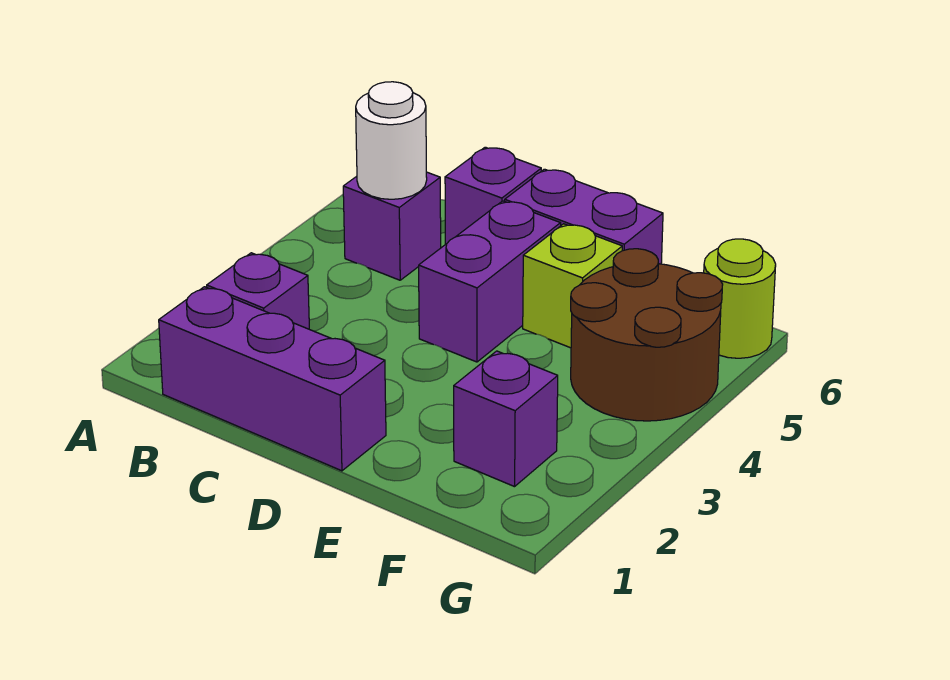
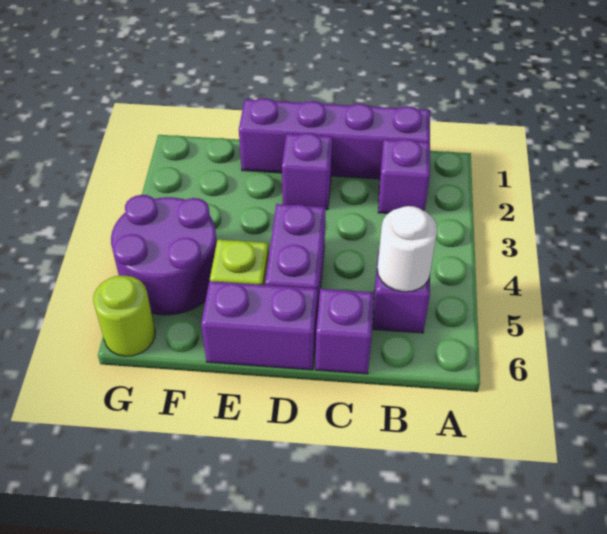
purple 1x3 brick [159,287,386,471] -> purple 1x4 brick [239,98,430,179]
purple 1x1 brick [454,351,558,487] -> purple 1x1 brick moved to [282,133,332,210]
brown 2x2 round brick [571,249,723,421] -> purple 2x2 round brick [111,195,217,315]

